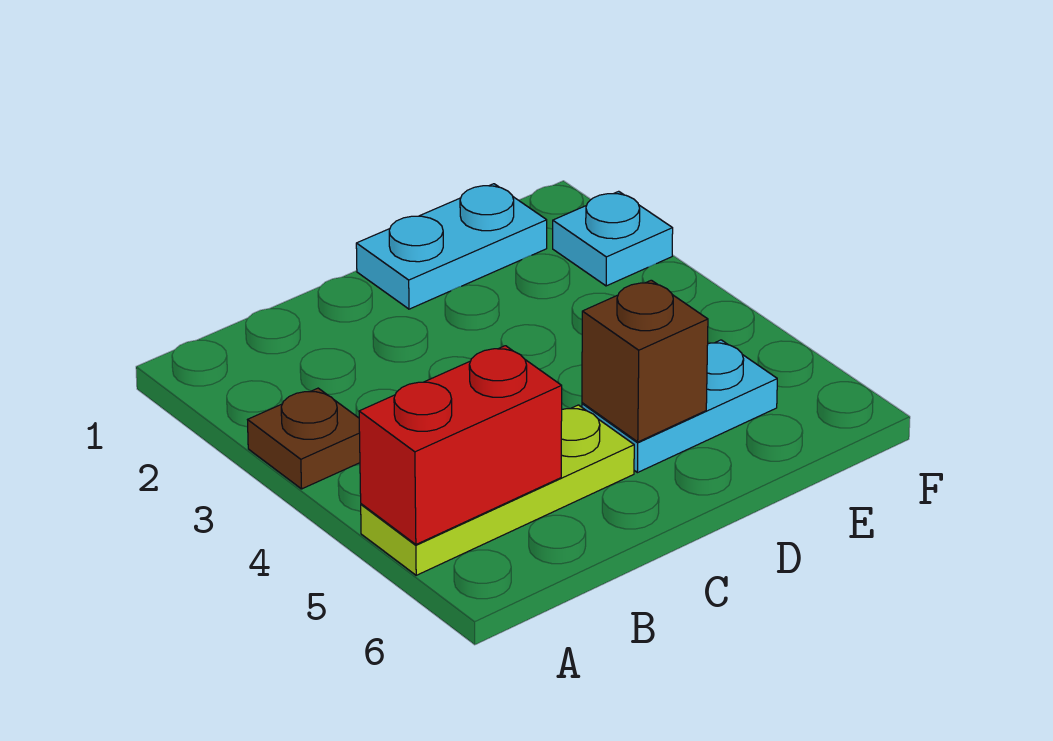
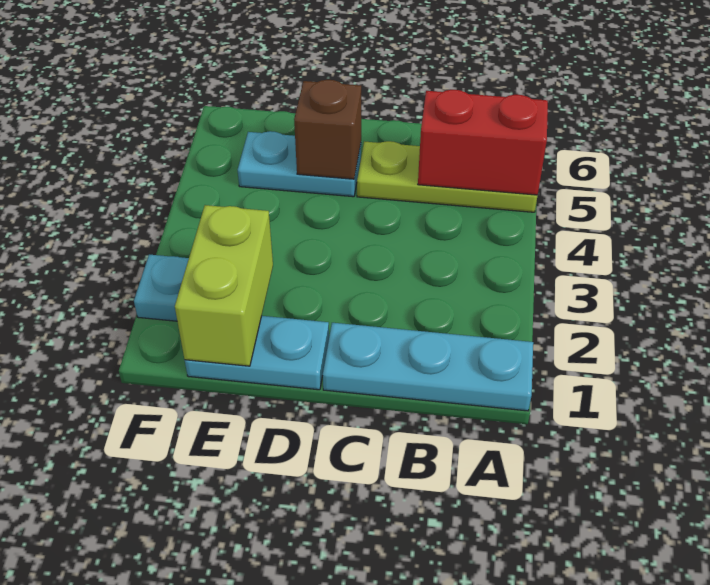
none -> cyan 1x3 plate [323,323,533,411]
brown 1x1 plate [248,388,360,489] -> none
none -> lime 1x2 brick [175,205,273,366]

